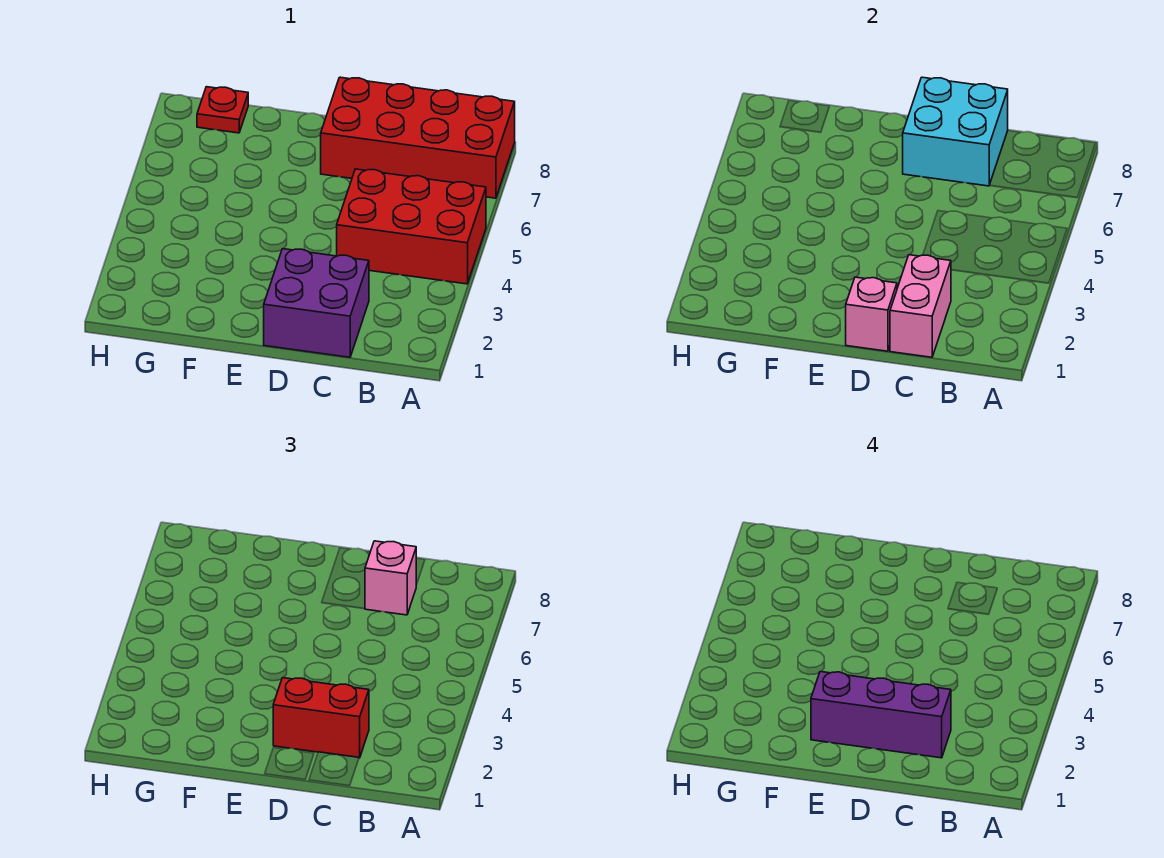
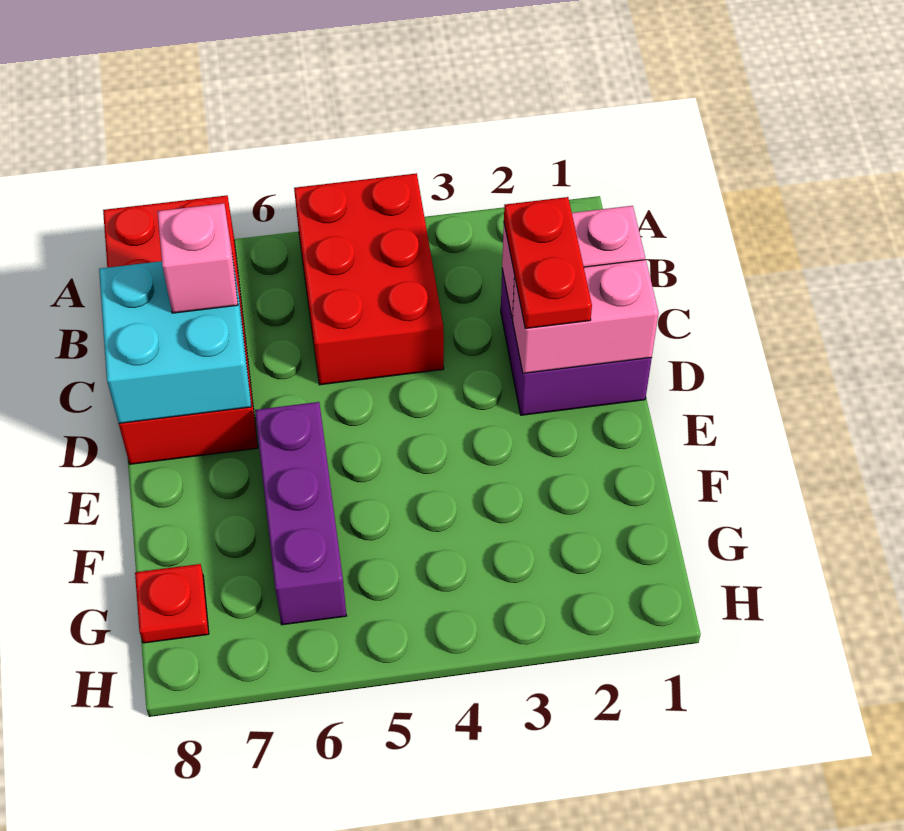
red 1x2 brick [273,678,369,758] -> red 1x2 plate [504,197,592,329]
purple 1x3 brick [811,672,951,758] -> purple 1x3 brick moved to [255,402,347,625]
pink 1x1 brick [846,277,897,351] -> pink 1x2 brick [513,260,659,373]

